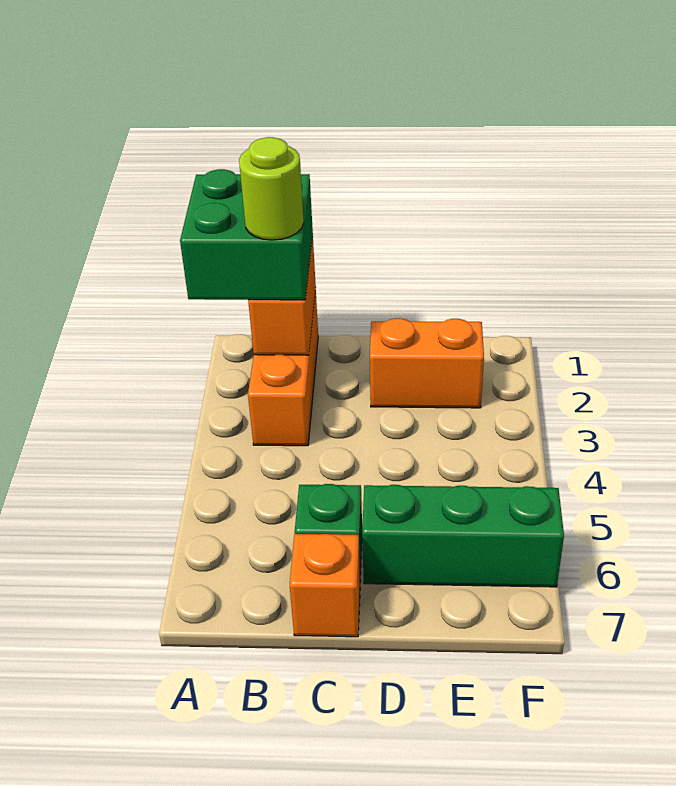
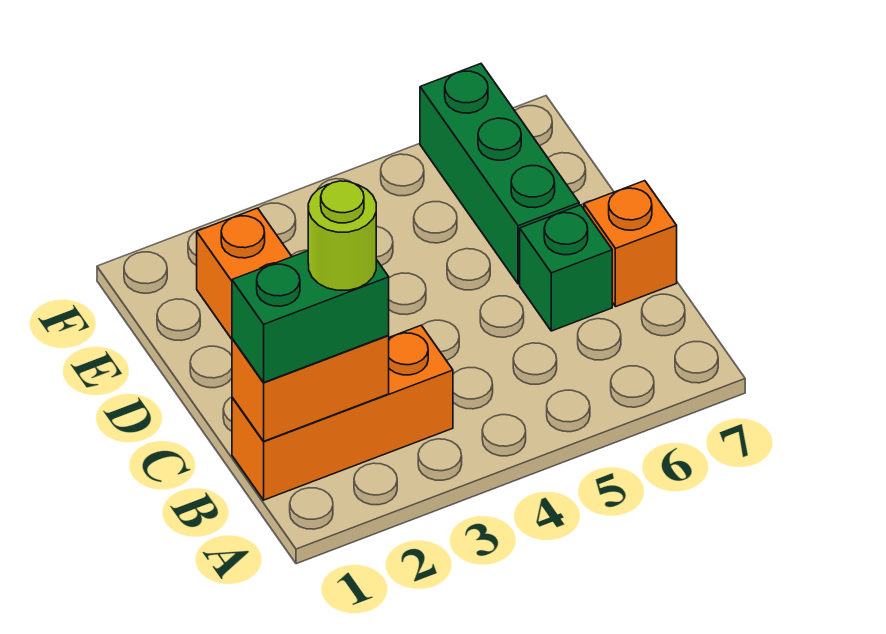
green 2x2 brick [180,169,313,300] -> green 1x2 brick [232,251,389,383]

